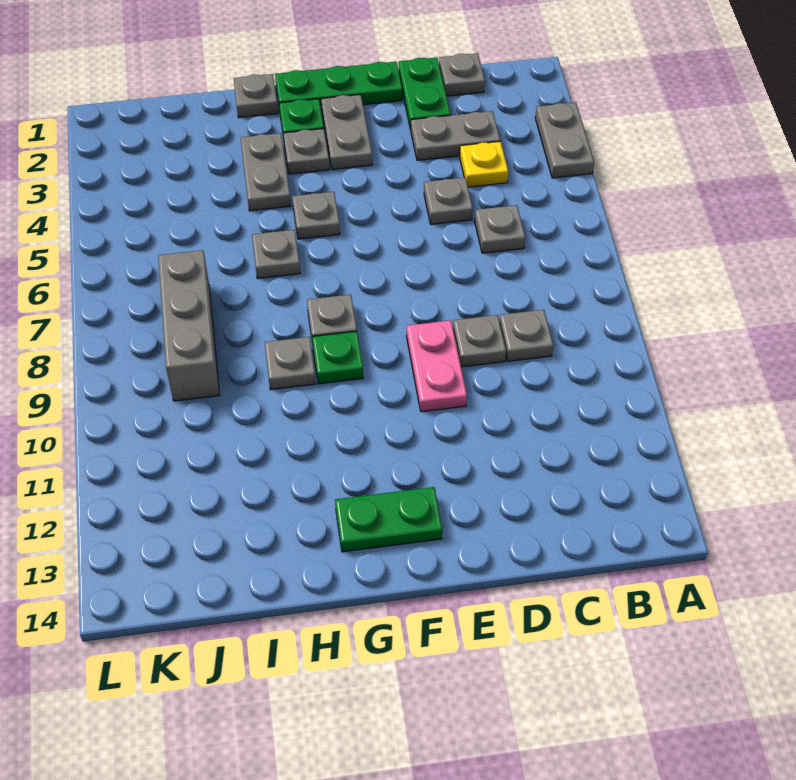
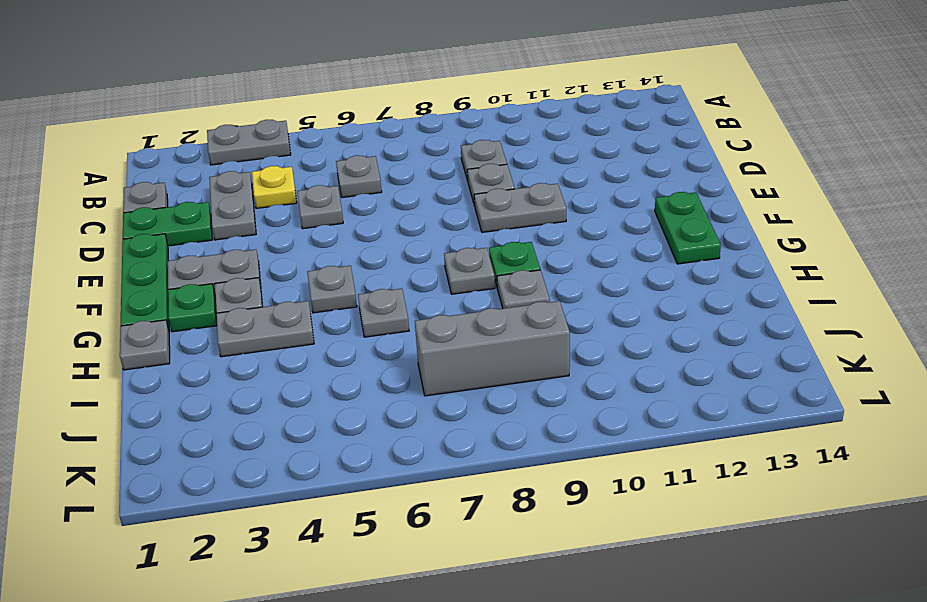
pink 1x2 plate [406,320,467,412] -> grey 1x2 plate [474,183,566,232]

